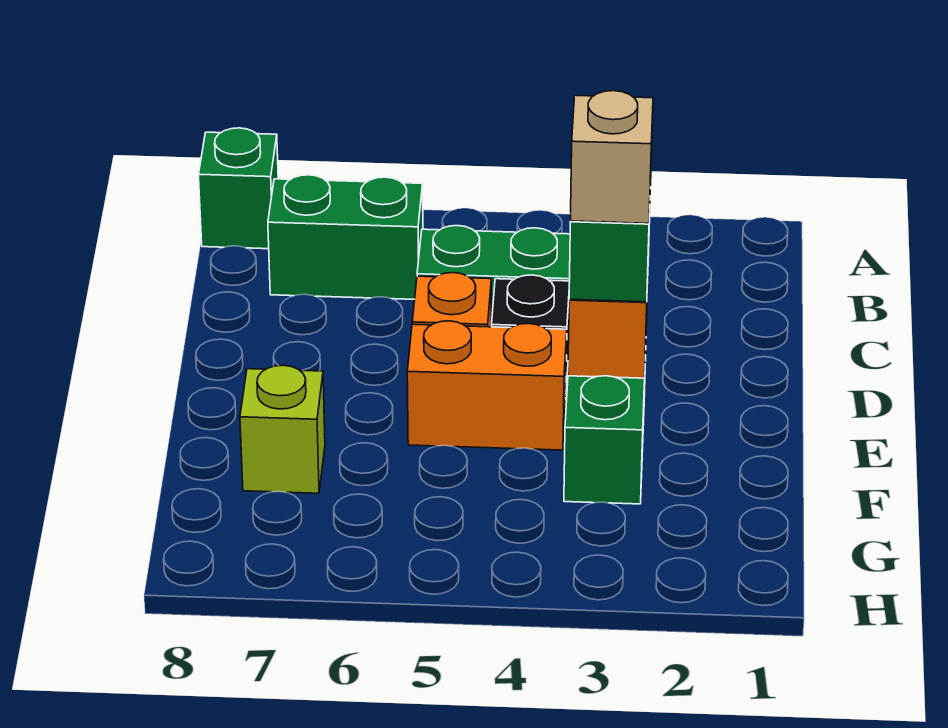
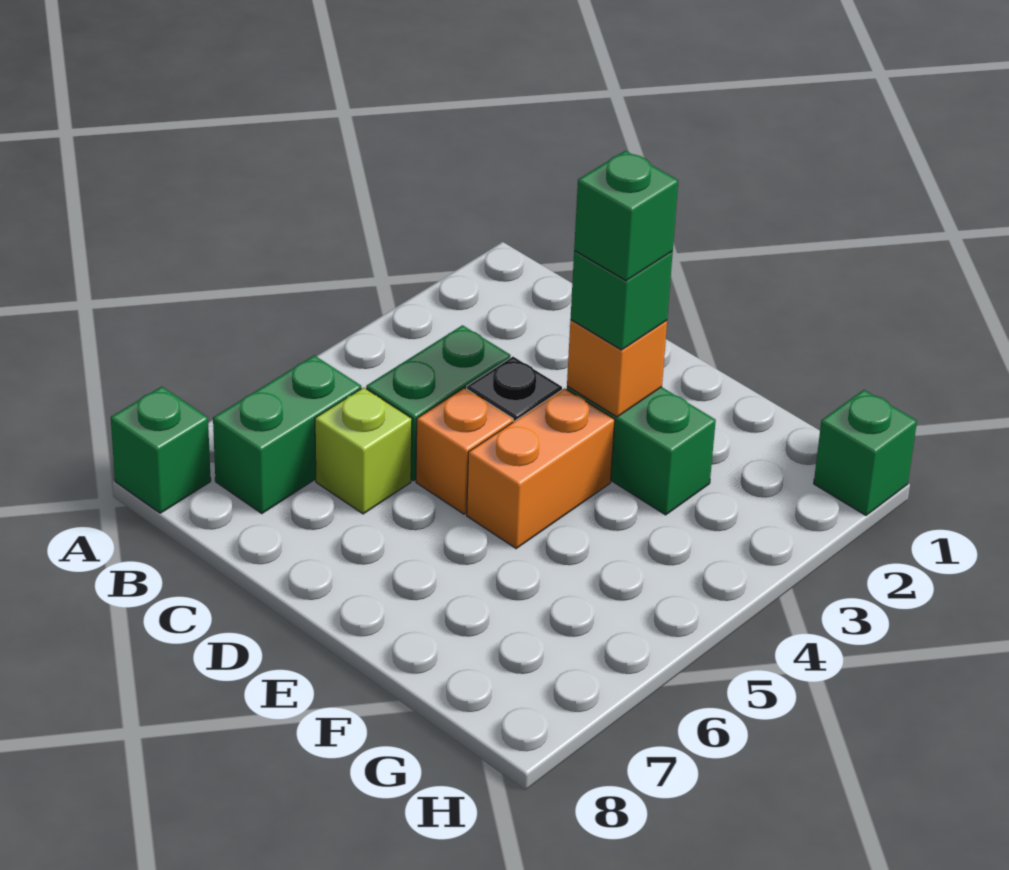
tan 1x1 brick [570,91,653,223] -> green 1x1 brick [574,151,678,281]
lime 1x1 brick [240,365,325,493] -> lime 1x1 brick moved to [315,387,412,514]
none -> green 1x1 brick [814,390,917,515]

